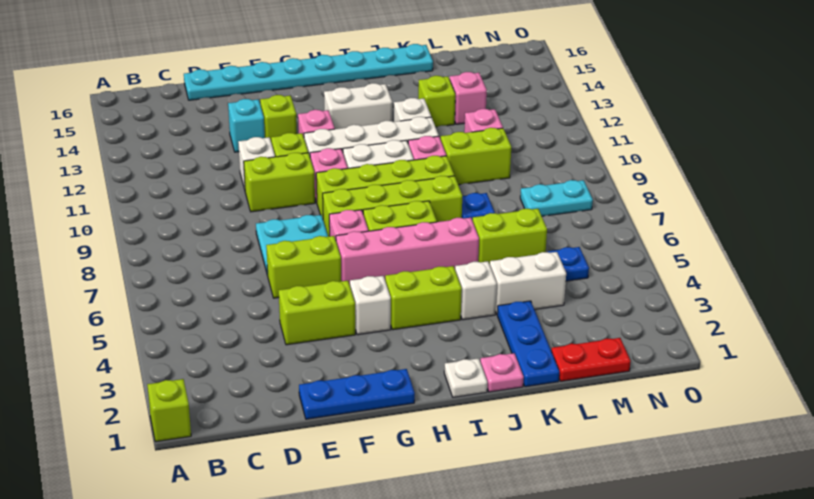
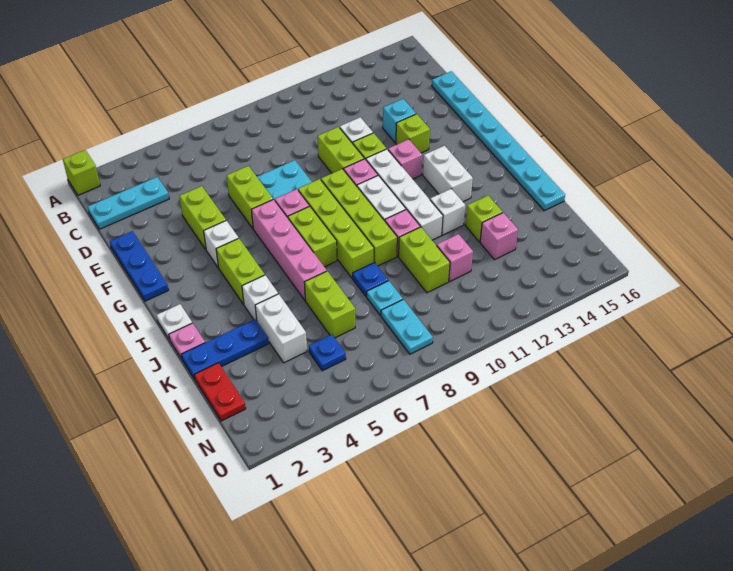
none -> cyan 1x3 plate [88,177,169,229]
none -> cyan 1x1 plate [367,281,403,315]

